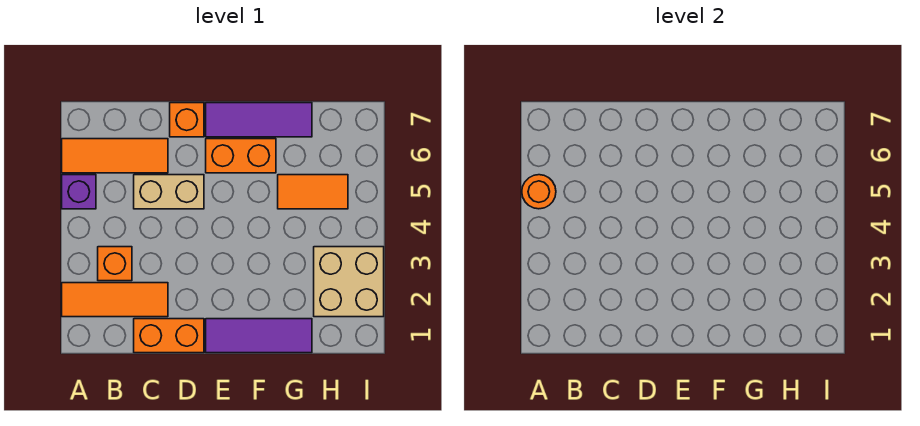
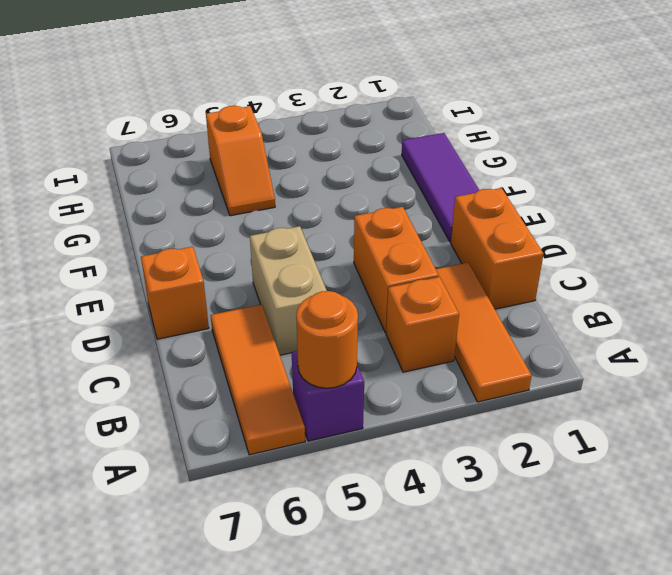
orange 1x2 brick [206,139,276,173] -> orange 1x2 brick moved to [354,207,439,333]
purple 1x3 tile [206,103,312,137] -> none
orange 1x2 tile [278,175,348,209] -> orange 1x2 slope [206,106,275,216]
tan 2x2 brick [314,247,384,317] -> none

